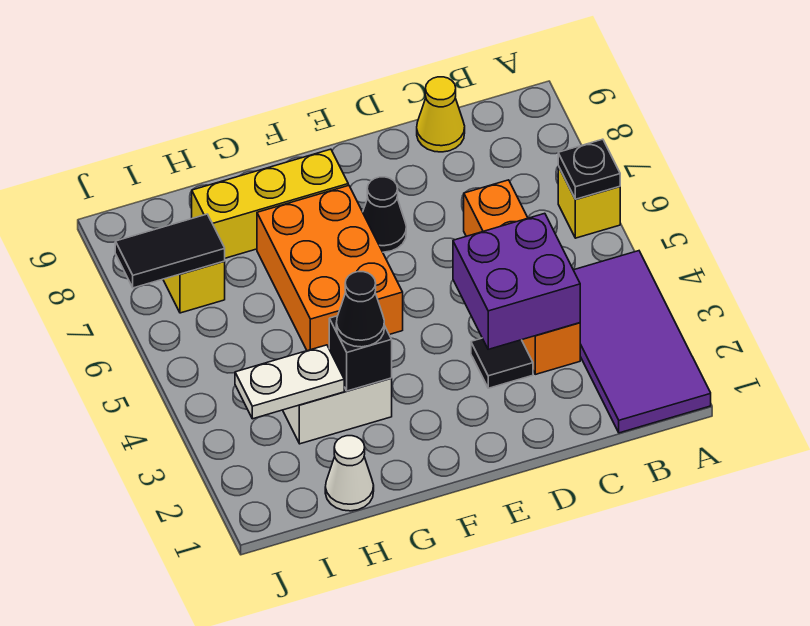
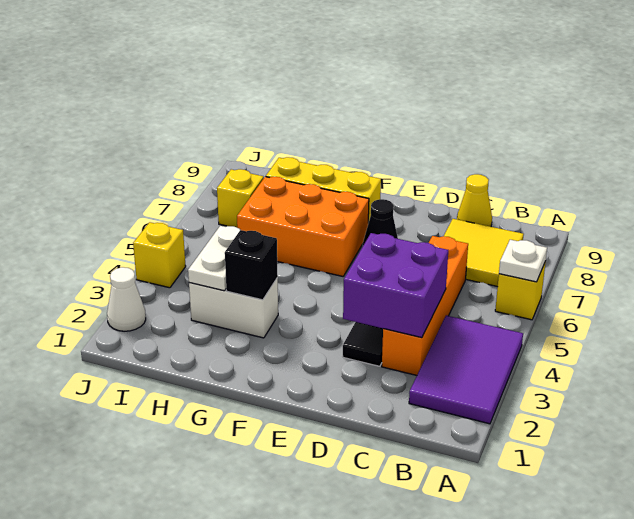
purple 2x4 tile [574,251,711,433] -> purple 2x3 tile [409,316,523,424]
black 1x1 plate [558,139,620,199] -> white 1x1 plate [499,240,547,282]
none -> yellow 2x2 tile [444,219,524,287]
orange 2x3 brick [257,185,403,351] -> orange 2x3 brick turned to [237,177,369,276]
black 1x1 cone [336,272,384,347] -> none
white 1x1 cone [325,436,374,511] -> white 1x1 cone moved to [107,267,146,331]
white 1x2 plate [235,345,344,419] -> white 1x2 plate turned to [188,226,240,291]
black 1x2 tile [115,214,225,288] -> none
none -> yellow 1x1 brick [133,222,186,288]

